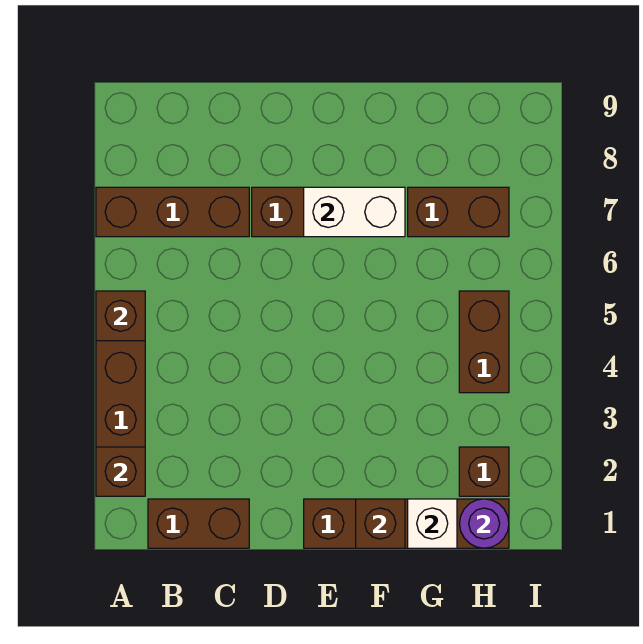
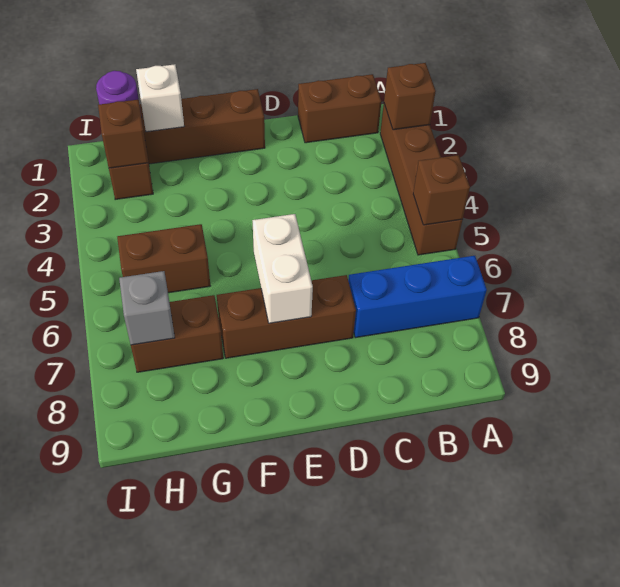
brown 1x3 brick [96,187,249,237] -> blue 1x3 brick [348,256,487,338]
white 1x2 brick [304,187,405,237] -> white 1x2 brick turned to [253,214,313,323]
brown 1x1 brick [356,499,405,548] -> brown 1x1 brick moved to [98,99,148,168]
brown 1x2 brick [459,291,509,393] -> brown 1x2 brick turned to [117,224,210,293]
none -> grey 1x1 brick [119,271,175,345]

